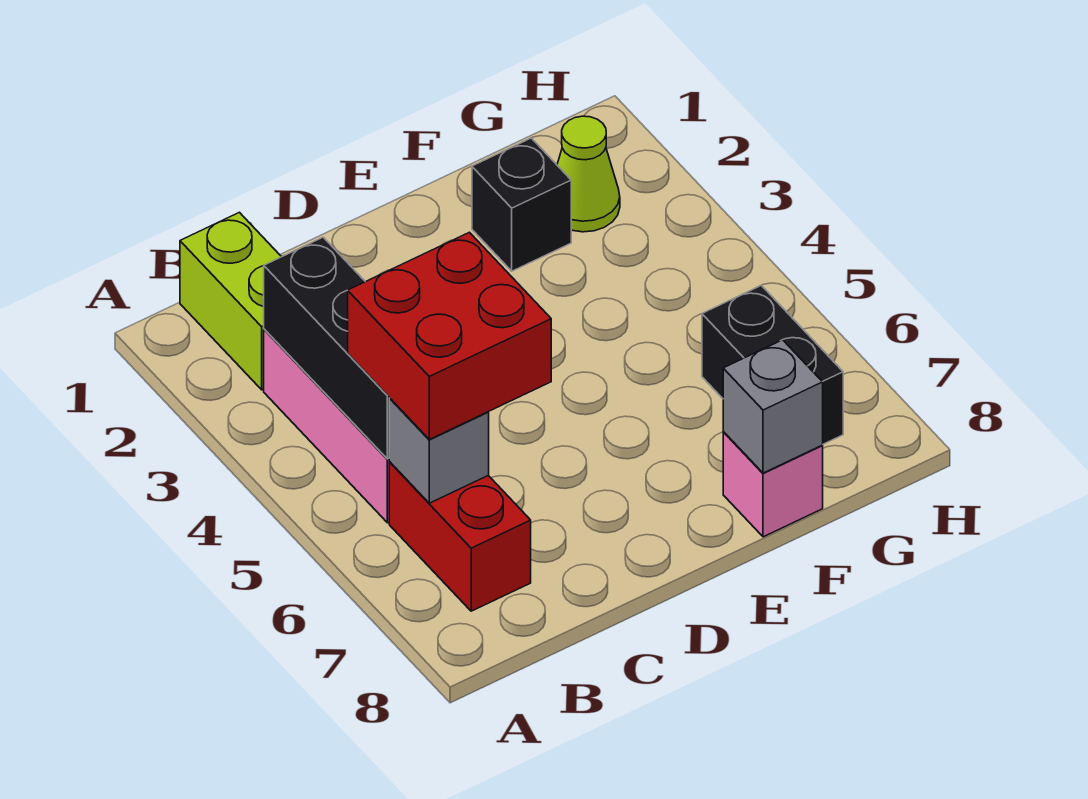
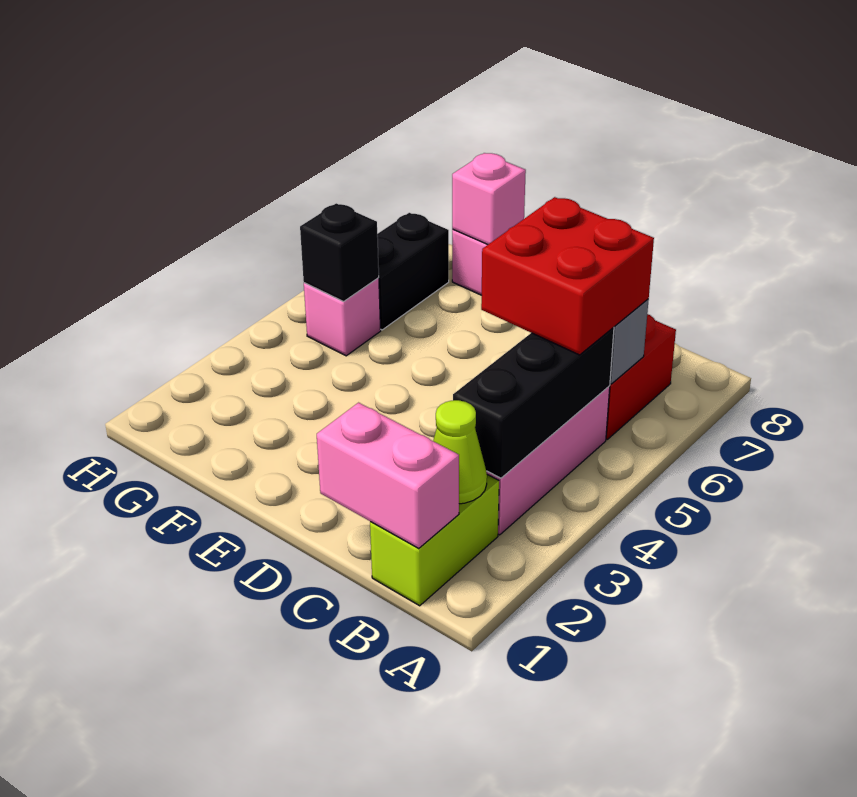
none -> pink 1x2 brick [317,403,459,548]
black 1x1 brick [472,138,571,271] -> black 1x1 brick moved to [300,203,379,302]
grey 1x1 brick [723,340,823,473] -> pink 1x1 brick [452,153,526,244]
lime 1x1 cone [557,116,620,232] -> lime 1x1 cone moved to [433,400,487,504]
none -> pink 1x1 brick [304,278,381,356]

